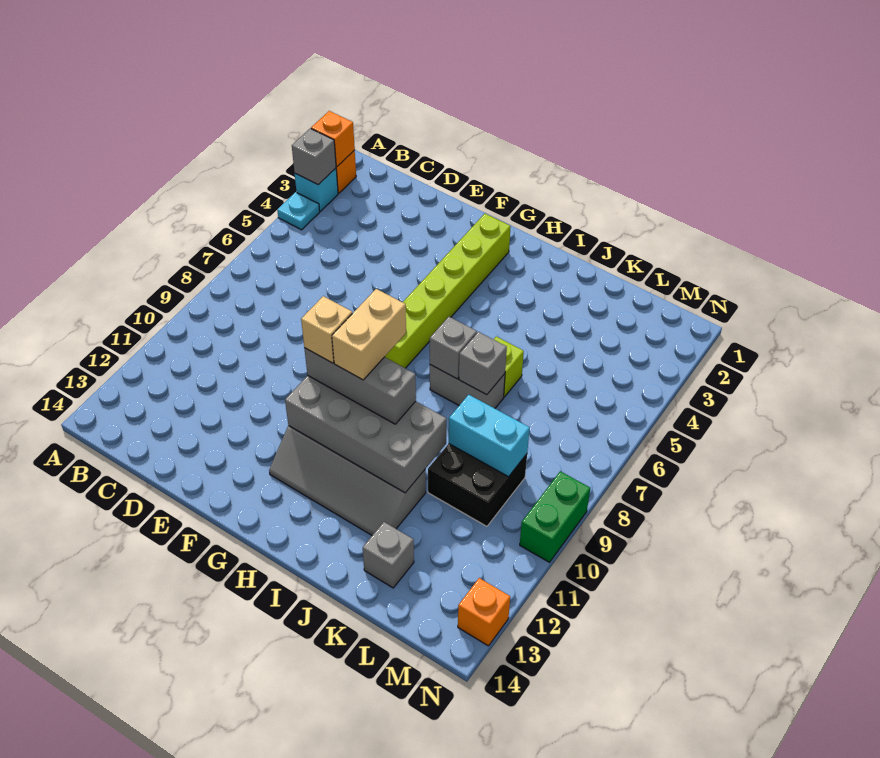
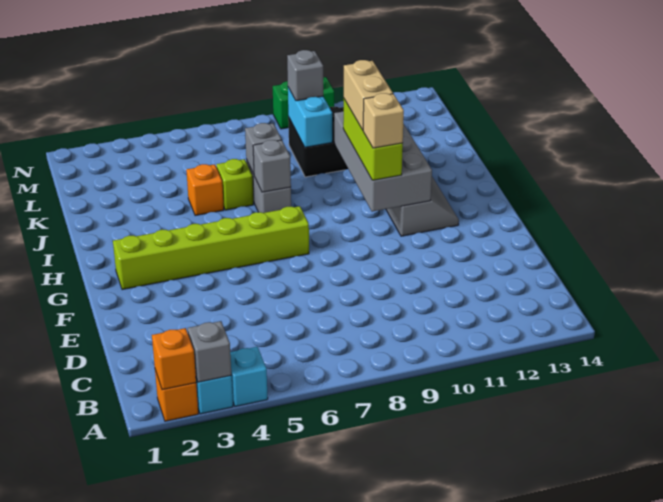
cyan 1x1 plate [277,192,320,230] -> cyan 1x1 brick [230,347,268,406]
grey 1x3 brick [304,348,416,424] -> lime 1x3 brick [343,99,403,180]
tan 1x2 brick [332,289,406,380] -> tan 1x2 brick turned to [344,60,393,130]
grey 1x1 brick [363,522,414,588] -> grey 1x1 brick moved to [287,50,323,101]
orange 1x1 brick [458,578,510,646] -> orange 1x1 brick moved to [186,164,224,216]

